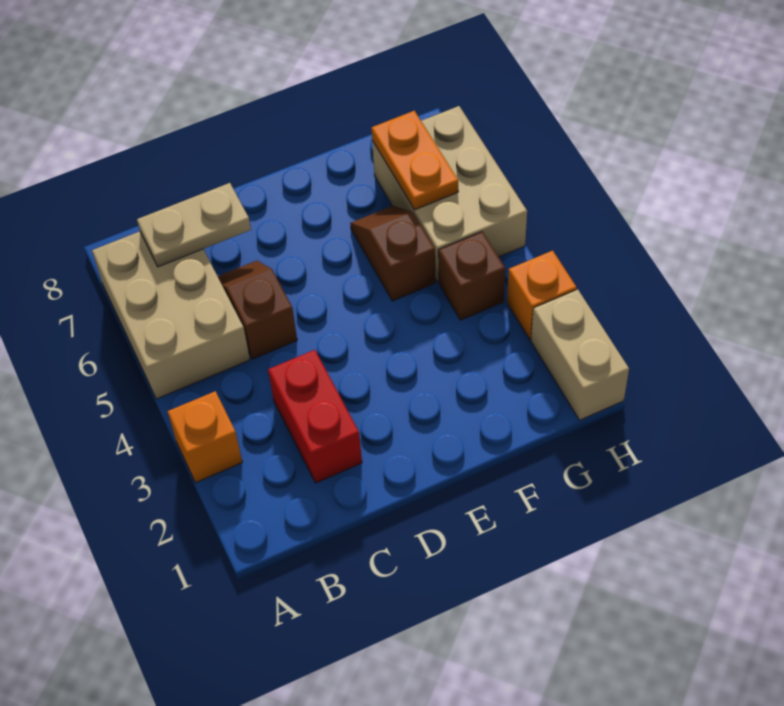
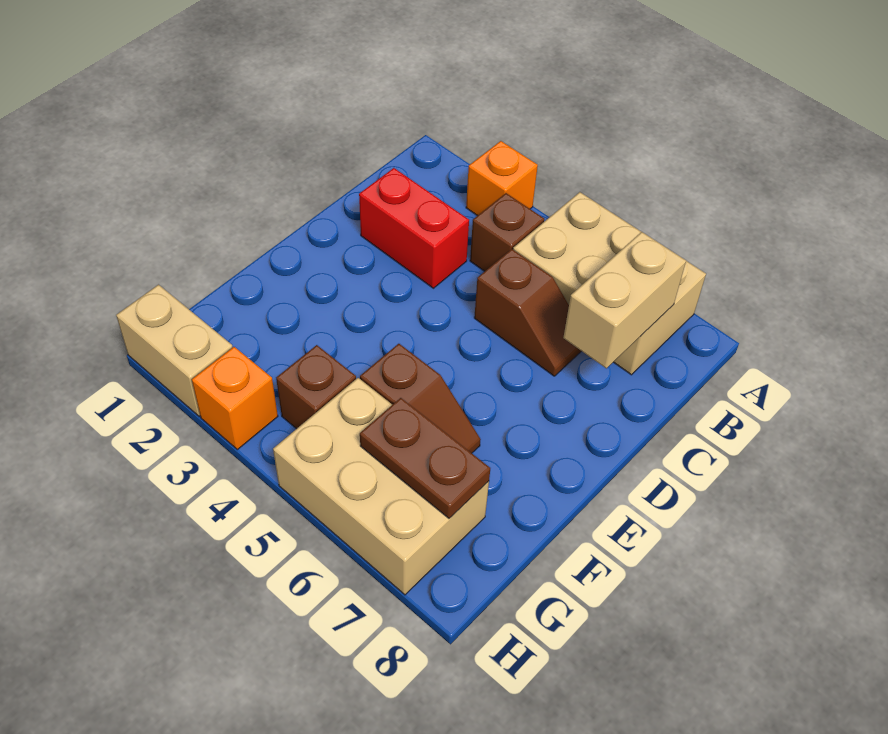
none -> brown 1x1 brick [470,193,544,271]
tan 1x2 plate [137,183,251,267] -> tan 1x2 brick [563,232,686,368]
orange 1x2 plate [372,111,458,210] -> brown 1x2 plate [360,398,490,518]

